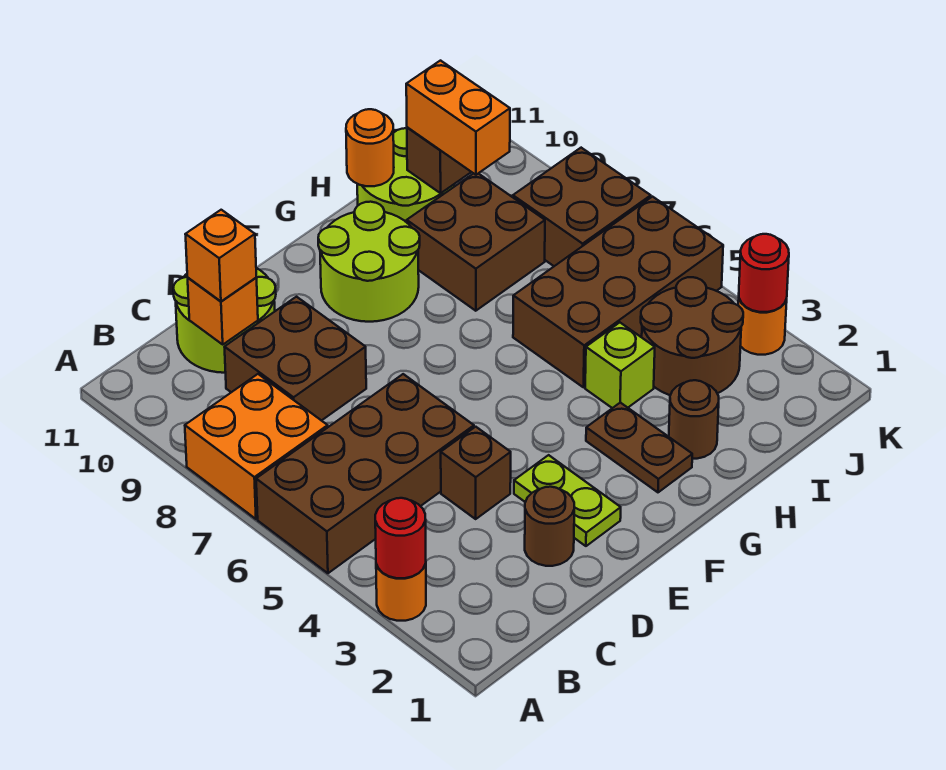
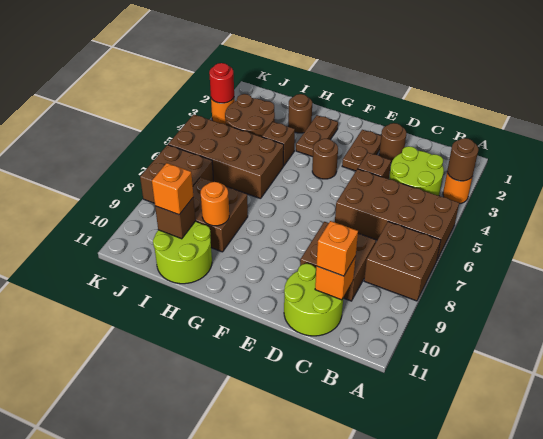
red 1x1 round brick [375,498,426,578] -> brown 1x1 round brick [447,138,479,181]
orange 2x2 brick [185,374,328,519] -> brown 2x2 brick [364,222,441,301]
lime 1x2 plate [514,455,621,546] -> brown 1x2 plate [342,130,381,171]
none -> brown 1x1 round brick [312,139,338,179]
lime 2x2 round brick [318,202,420,322] -> lime 2x2 round brick moved to [389,146,444,196]
lime 1x1 brick [585,323,655,408] -> brown 1x1 brick [262,122,295,166]
orange 1x1 round brick [346,109,394,186] -> orange 1x1 round brick moved to [201,182,229,226]
orange 1x2 brick [406,61,510,175] -> orange 1x1 brick [152,163,193,215]

